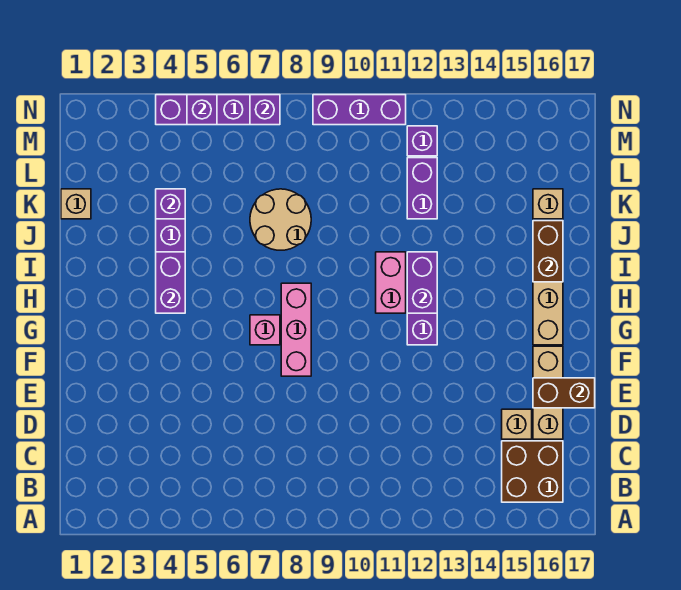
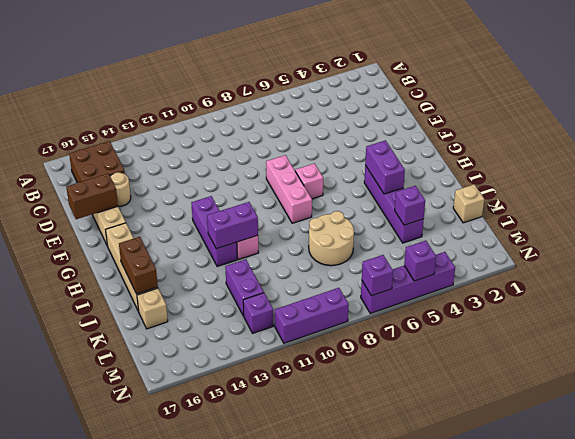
tan 1x1 brick [502,409,532,439] -> tan 1x1 round brick [110,172,131,206]
purple 1x2 brick [407,252,437,313] -> purple 1x2 brick turned to [207,202,258,249]

